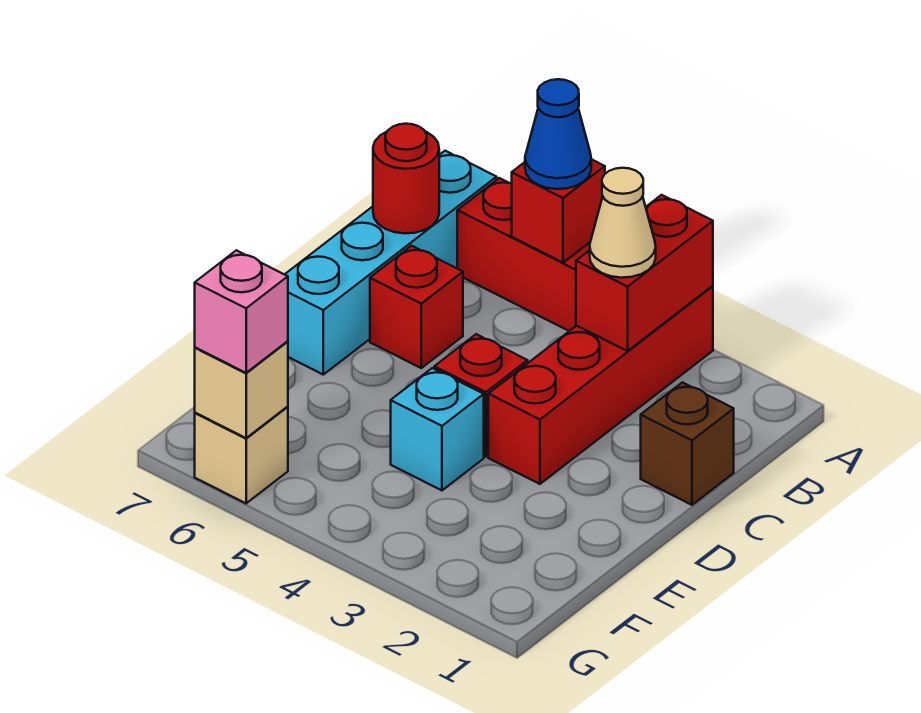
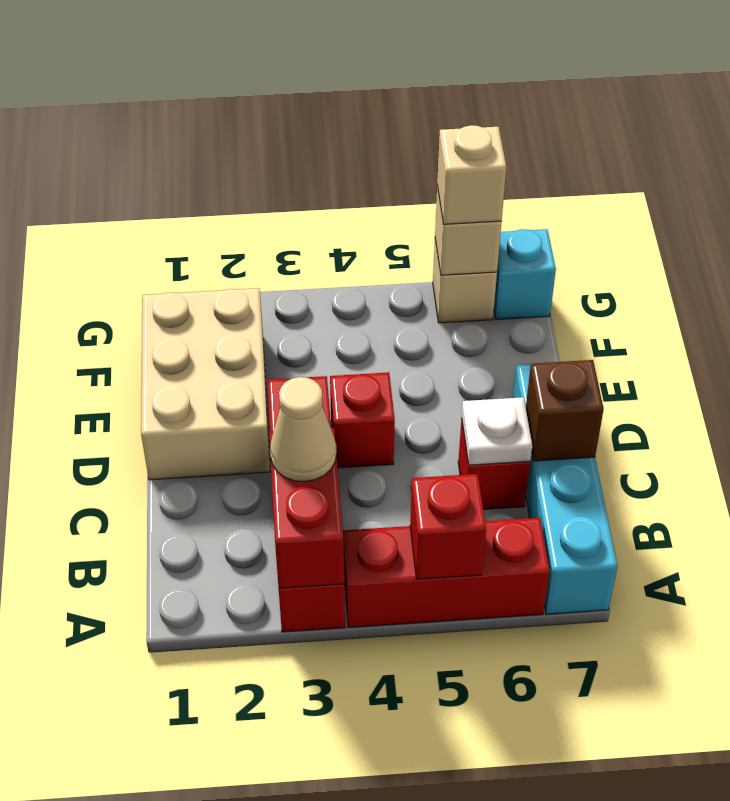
blue 1x1 cone [525,79,591,189] -> none
red 1x1 round brick [373,124,439,233] -> none
brown 1x1 brick [641,382,734,505] -> brown 1x1 brick moved to [526,360,604,461]
none -> white 1x1 plate [462,397,532,465]
none -> tan 2x3 brick [141,288,270,480]
cyan 1x1 brick [391,368,484,490] -> cyan 1x1 brick moved to [494,229,556,320]
pink 1x1 brick [195,250,288,373] -> tan 1x1 brick [437,125,506,224]

